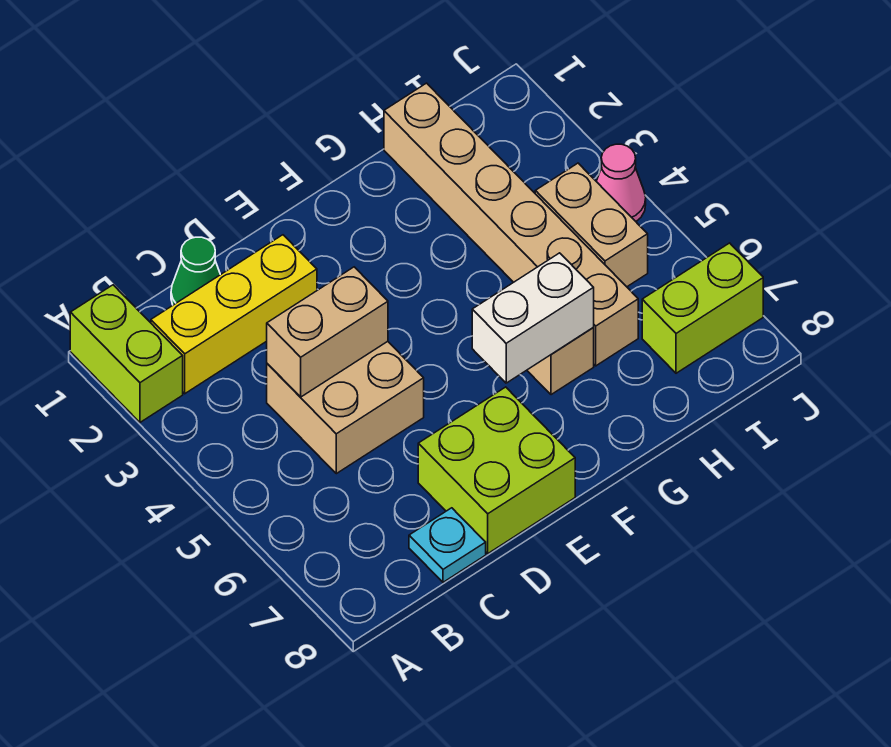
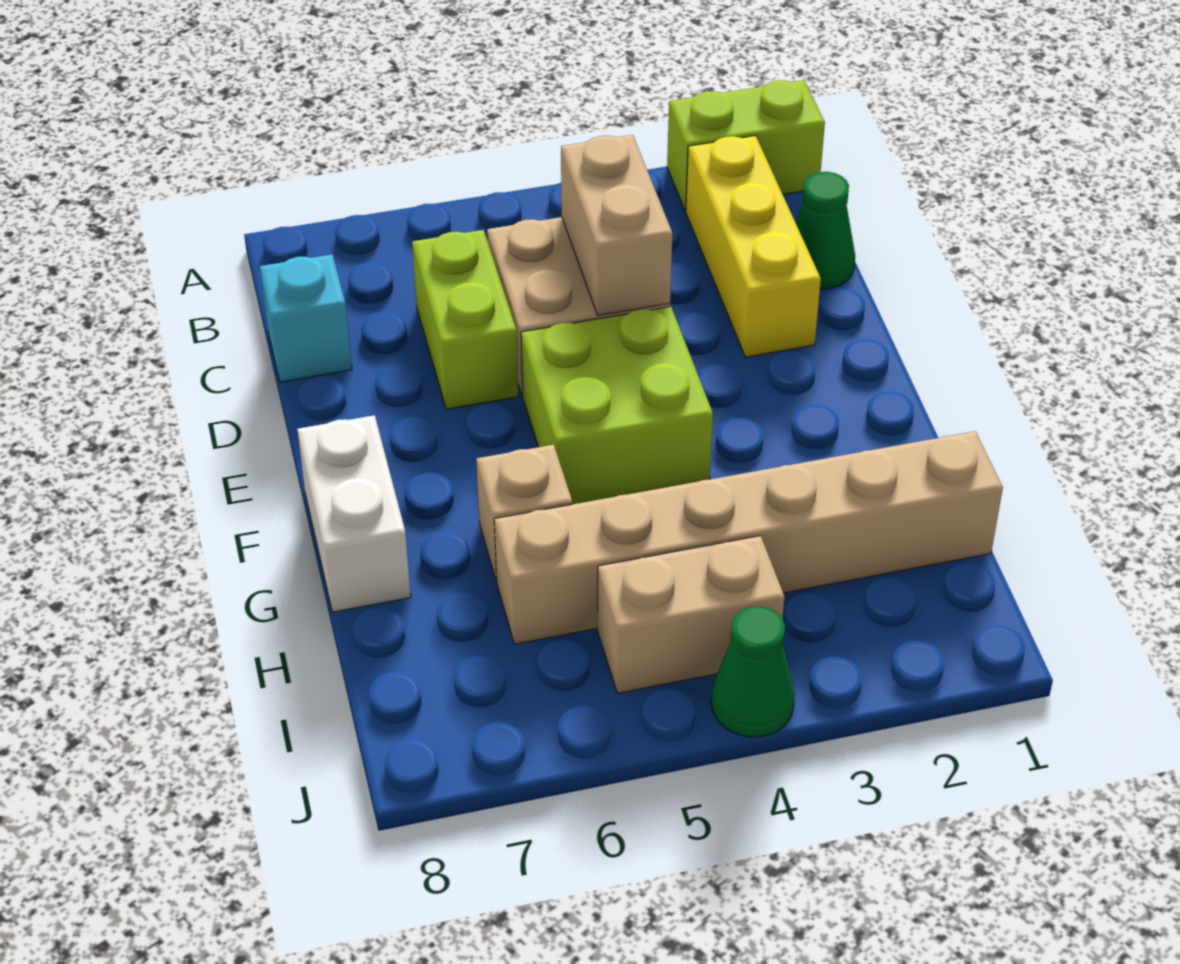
cyan 1x1 plate [409,508,486,582] -> cyan 1x1 brick [260,254,352,382]
lime 2x2 brick [418,387,575,553] -> lime 2x2 brick moved to [521,307,713,504]
white 1x2 brick [472,253,594,383] -> white 1x2 brick moved to [297,415,411,612]
lime 1x2 brick [642,243,763,373] -> lime 1x2 brick moved to [412,230,518,409]
pink 1x1 cone [596,144,646,221] -> green 1x1 cone [711,606,795,737]

